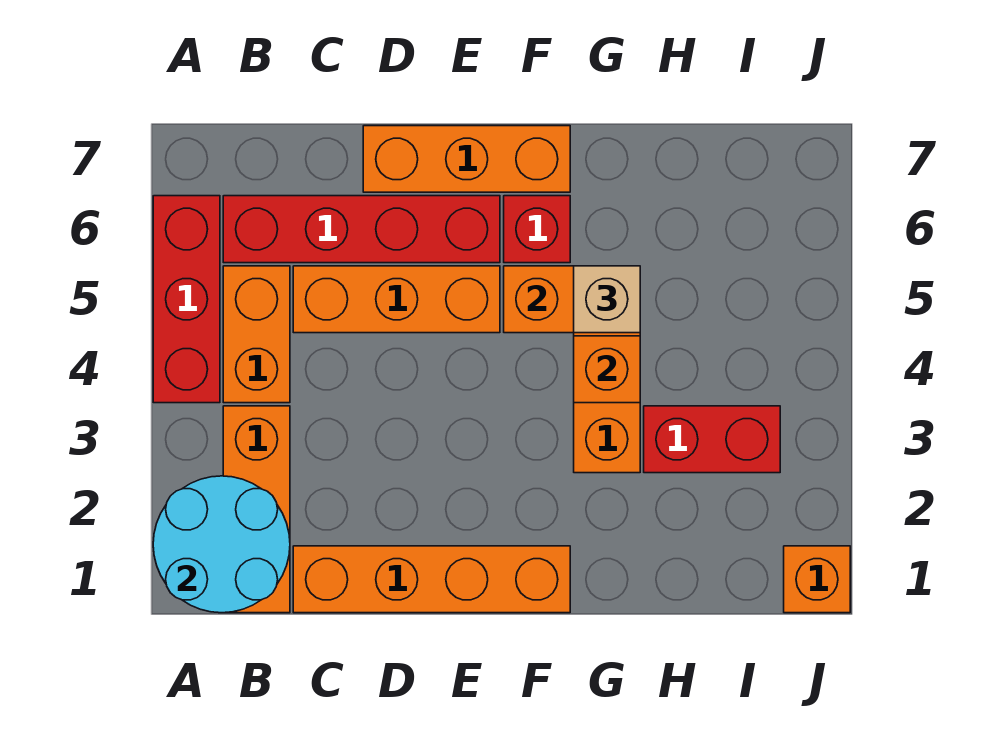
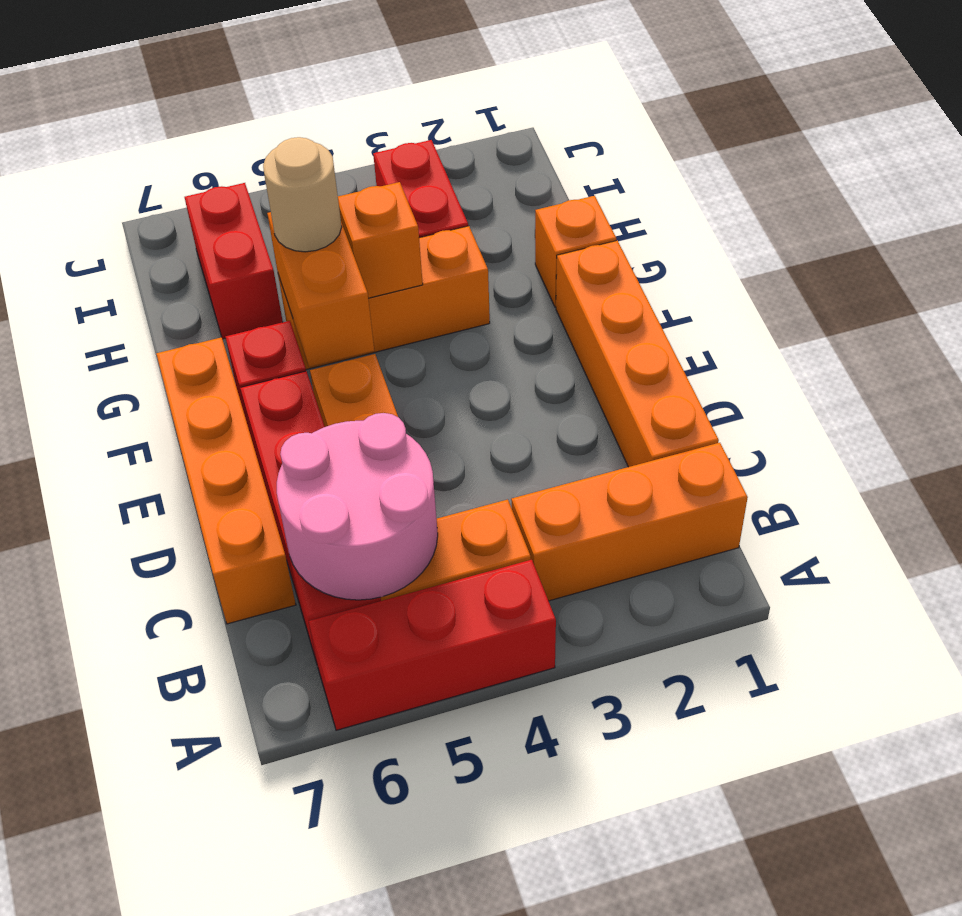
cyan 2x2 round brick [153,476,290,613] -> none
none -> pink 2x2 round brick [277,413,438,600]
orange 1x3 brick [363,126,570,192] -> orange 1x4 brick [156,337,296,624]
tan 1x1 brick [574,266,640,333] -> tan 1x1 round brick [263,137,342,252]
none -> red 1x2 brick [184,183,283,339]
orange 1x1 brick [784,546,850,613] -> orange 1x1 brick moved to [535,196,616,307]

